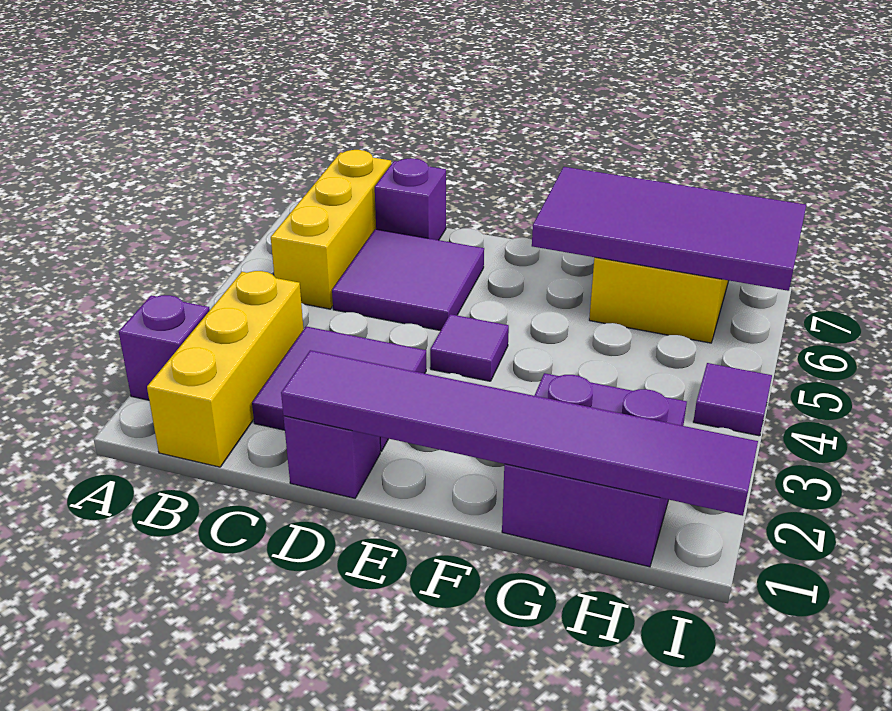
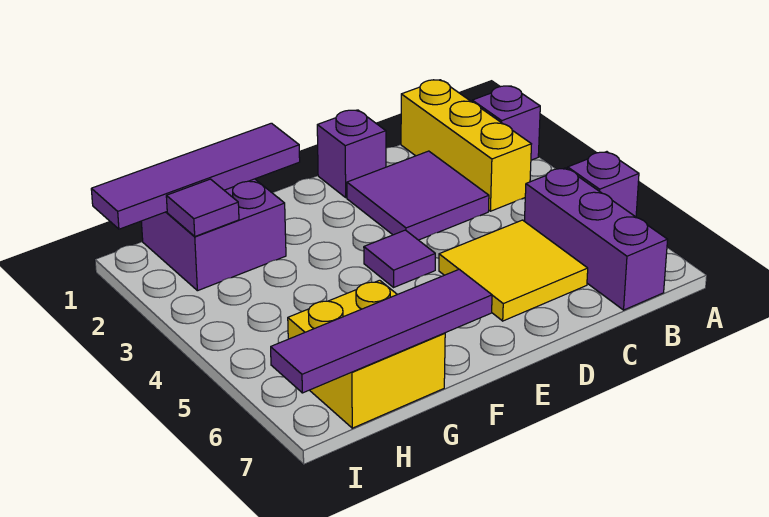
yellow 1x3 brick [271,150,392,309] -> purple 1x3 brick [525,168,668,310]
purple 2x2 tile [332,229,484,331] -> yellow 2x2 tile [439,220,588,321]
purple 1x1 brick [375,158,446,240] -> purple 1x1 brick moved to [568,152,639,217]
purple 1x6 tile [281,350,758,516] -> purple 1x4 tile [91,123,300,229]
purple 2x4 tile [532,167,806,291] -> purple 1x4 tile [271,269,492,393]
purple 1x1 tile [693,363,772,436] -> purple 1x1 tile moved to [166,179,239,236]

